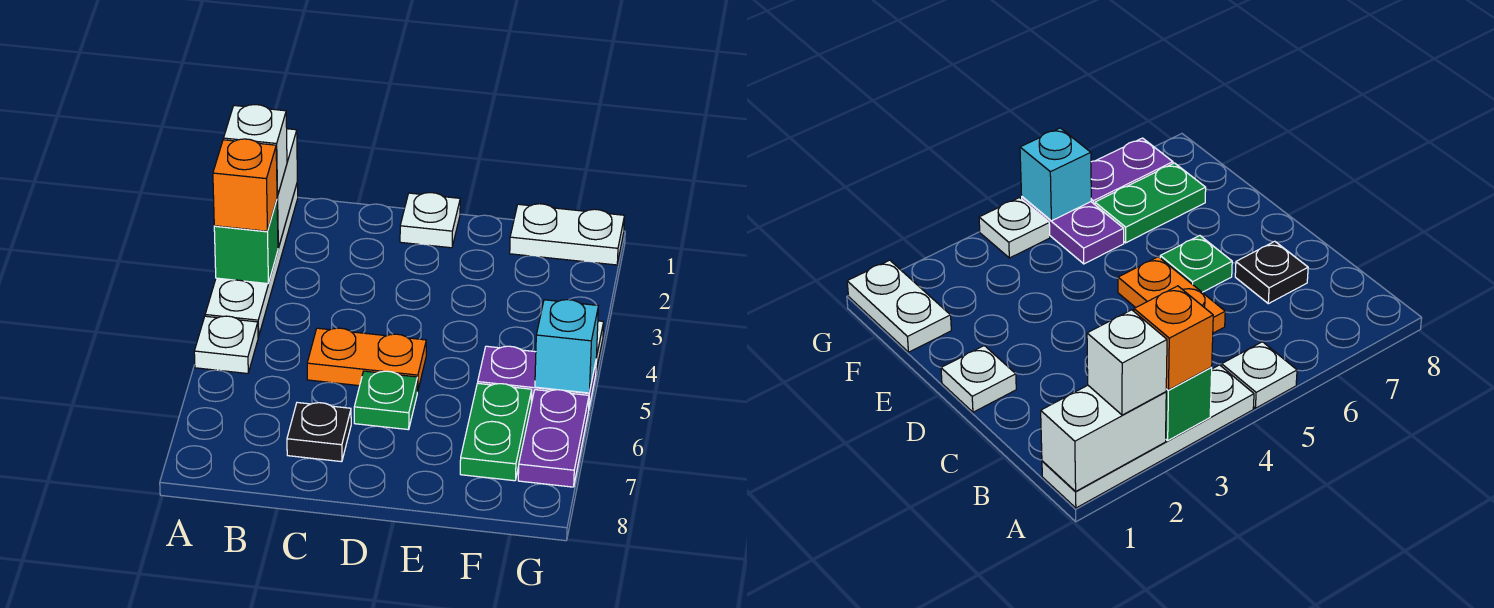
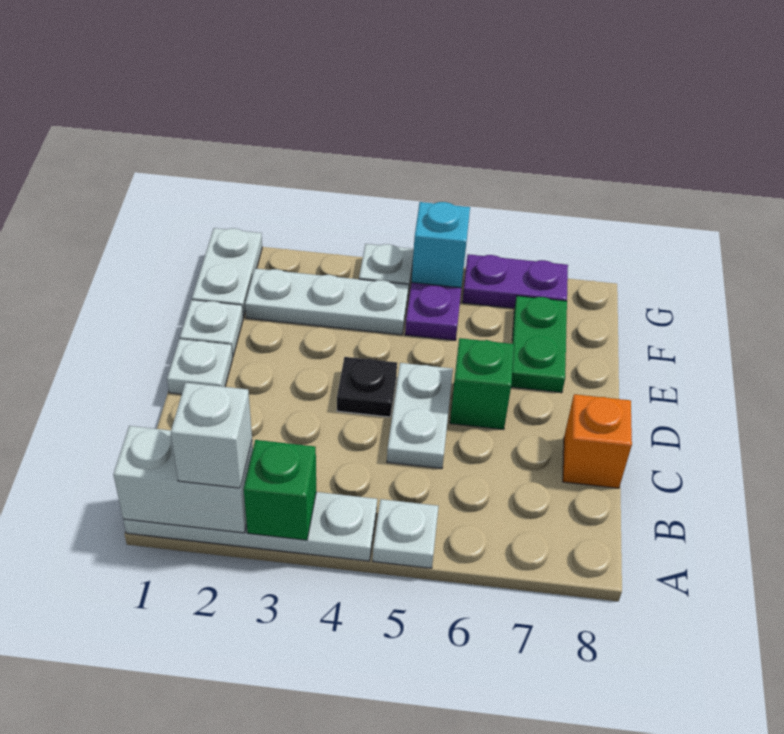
orange 1x1 brick [213,139,277,231] -> orange 1x1 brick moved to [563,394,632,488]
orange 1x2 plate [307,328,426,392] -> white 1x2 plate [387,363,453,469]
black 1x1 plate [287,403,351,462] -> black 1x1 plate moved to [337,357,397,417]
green 1x1 plate [354,371,418,430] -> green 1x1 brick [450,338,514,430]
none -> white 1x1 plate [180,300,243,357]
none -> white 1x3 plate [245,268,409,335]
green 1x2 plate [460,383,532,481] -> green 1x2 plate turned to [511,296,567,393]

